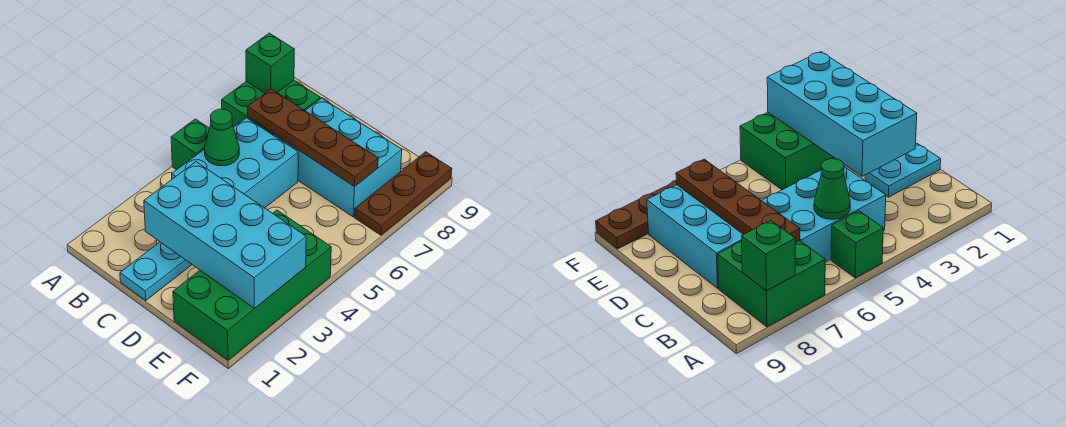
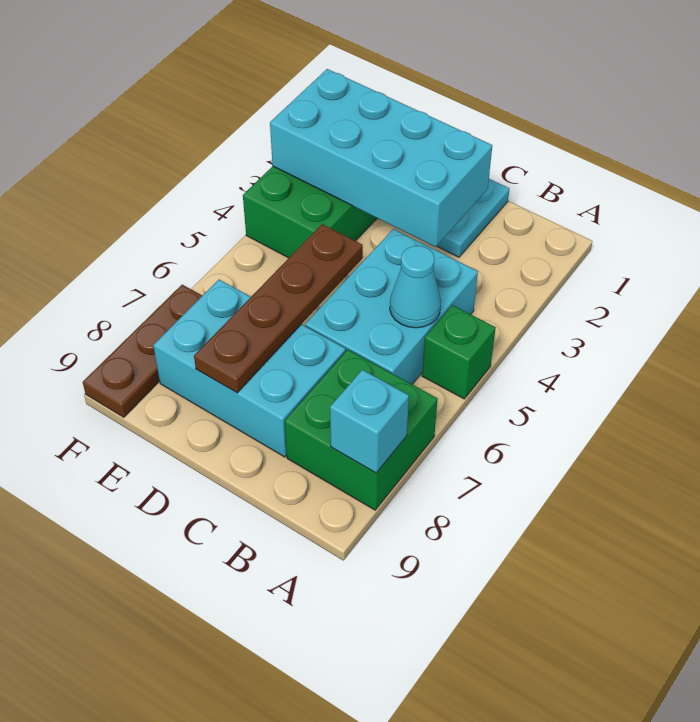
green 1x1 brick [246,33,294,93] -> cyan 1x1 brick [330,370,409,473]
green 1x1 cone [205,109,239,166] -> cyan 1x1 cone [390,246,441,328]
brown 1x4 plate [248,89,378,187] -> brown 1x4 plate turned to [194,224,363,393]

